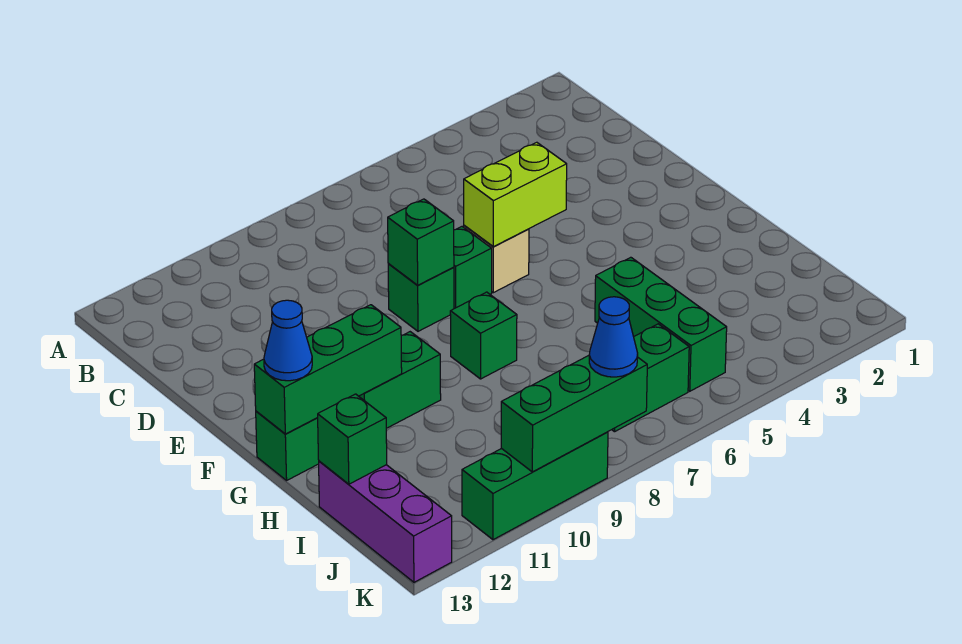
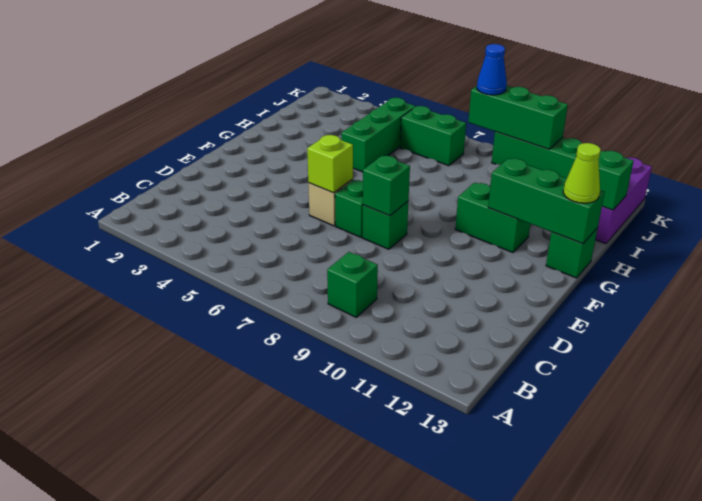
lime 1x2 brick [464,142,567,247] -> lime 1x1 brick [307,135,353,193]
green 1x1 brick [450,292,517,379] -> green 1x1 brick moved to [327,252,378,317]
blue 1x1 cone [264,300,312,381] -> lime 1x1 cone [563,143,601,203]

